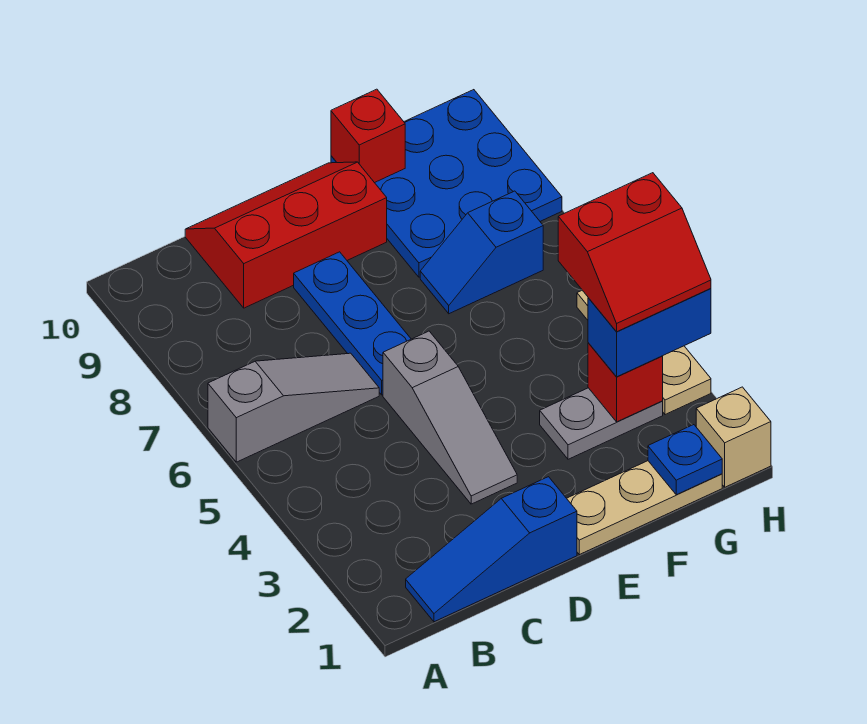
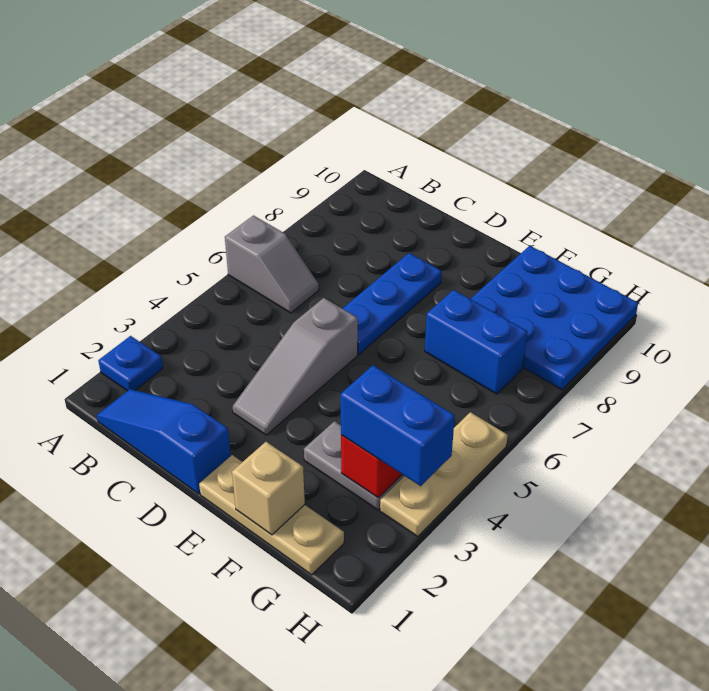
grey 1x3 slope [208,353,379,462] -> grey 1x2 slope [225,216,319,313]
red 2x3 slope [185,162,387,308] -> none
blue 1x2 slope [420,191,543,314] -> blue 1x2 brick [425,290,527,394]
red 1x1 brick [331,89,405,183] -> none
blue 1x1 plate [648,425,722,495] -> blue 1x1 plate moved to [98,336,163,391]
red 2x2 slope [558,173,711,332] -> none
tan 1x1 brick [696,387,771,487] -> tan 1x1 brick moved to [232,442,305,535]

